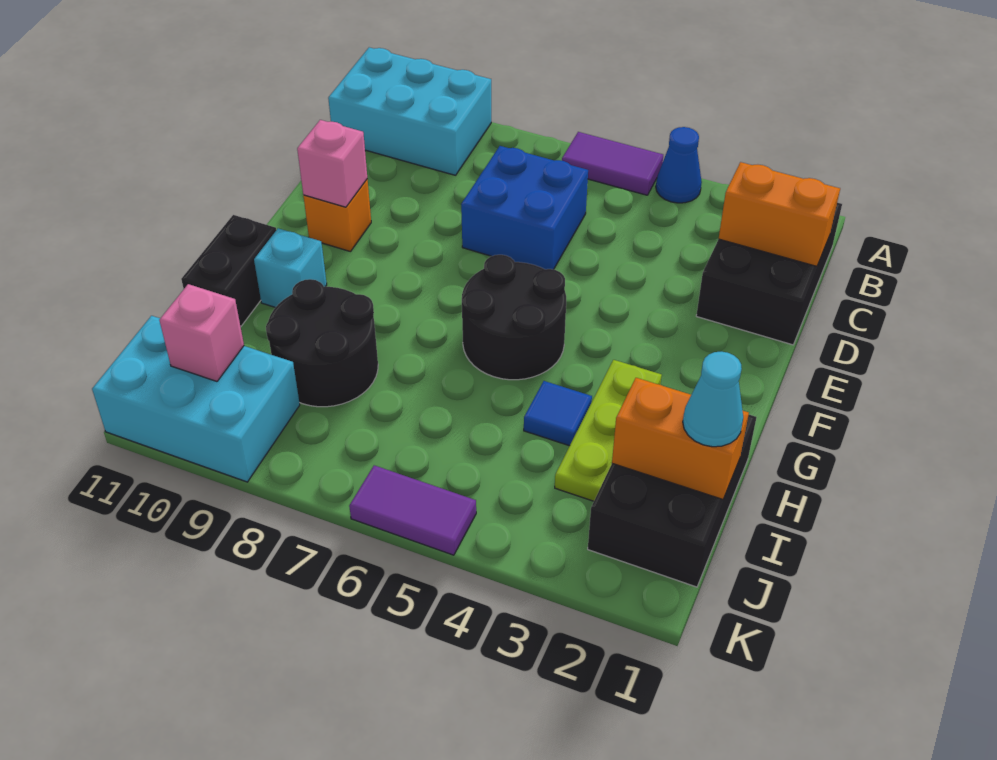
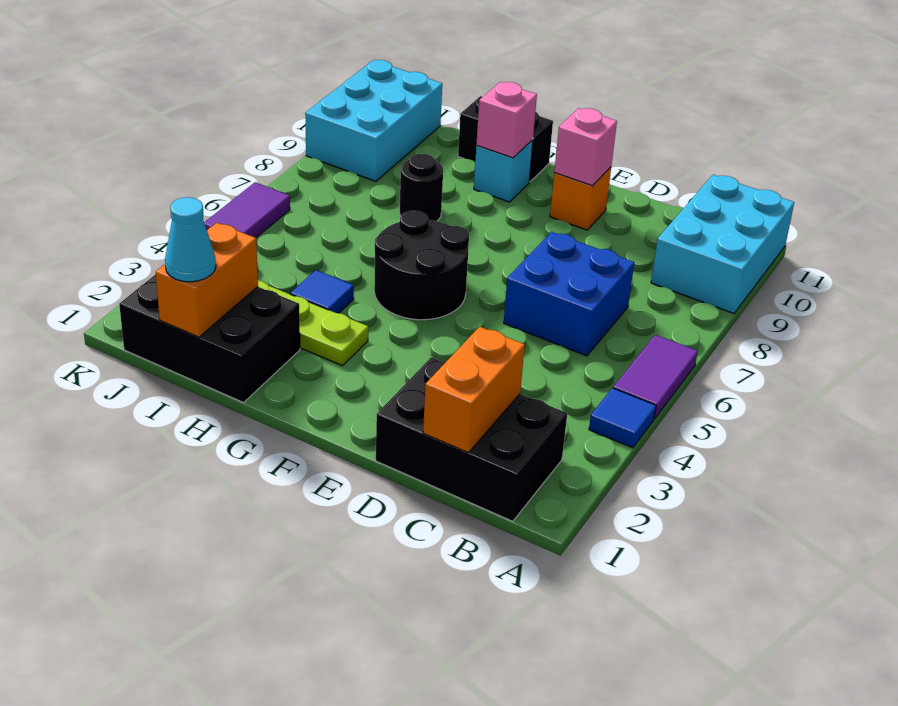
blue 1x1 cone [656,127,702,203] -> blue 1x1 tile [589,388,656,448]
black 2x2 round brick [266,279,378,407] -> black 1x1 round brick [399,154,443,221]
pink 1x1 brick [159,284,244,381] -> pink 1x1 brick moved to [476,82,537,158]

